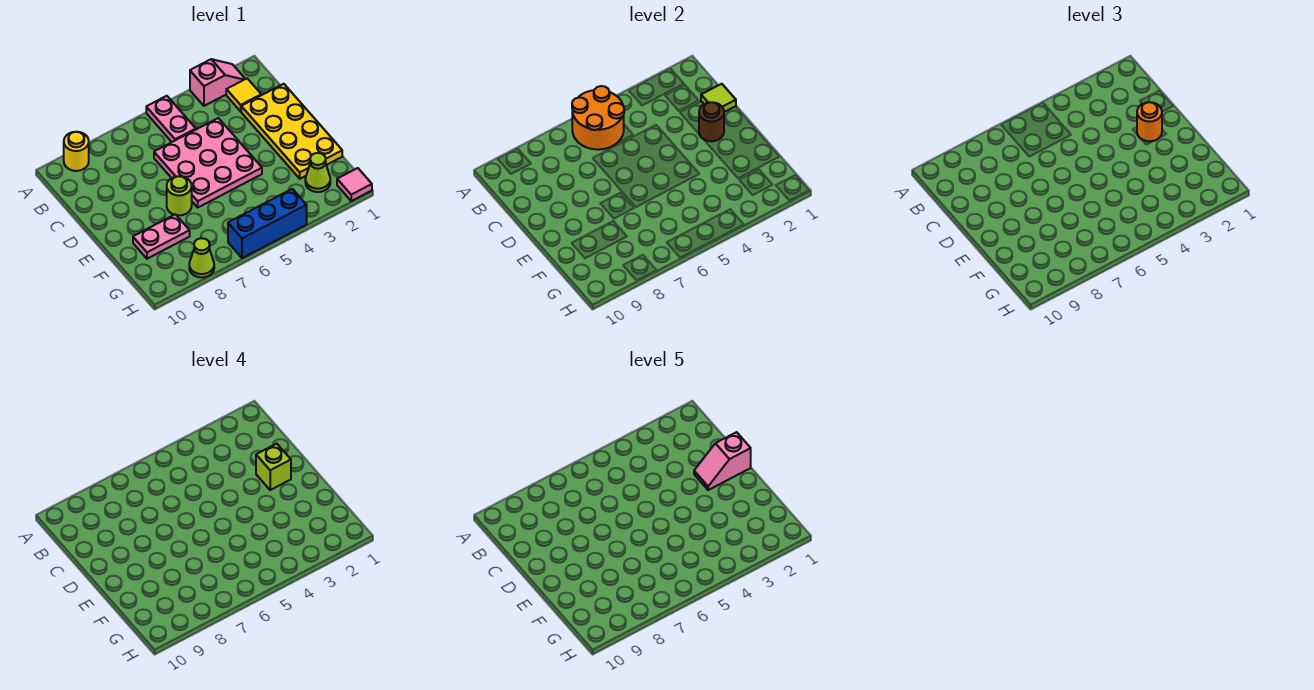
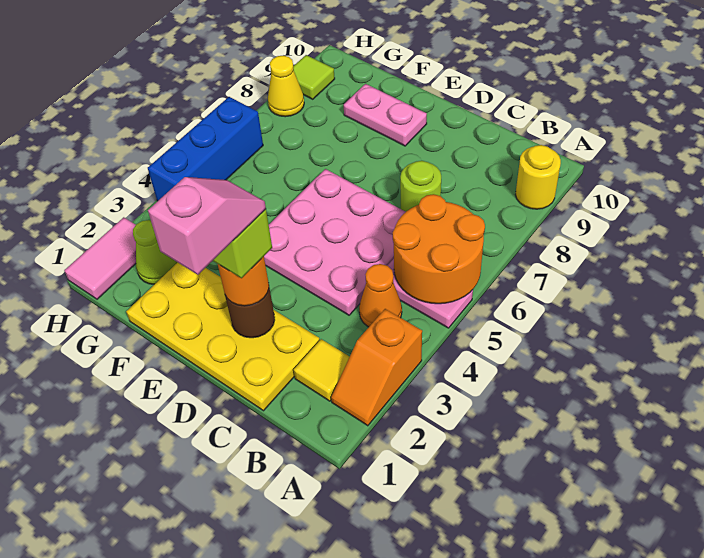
pink 1x2 slope [190,59,245,106] -> orange 1x2 slope [331,309,422,426]
none -> orange 1x1 cone [359,264,402,327]
lime 1x1 tile [701,84,736,112] -> lime 1x1 tile moved to [293,55,335,99]
lime 1x1 round brick [167,176,192,215] -> lime 1x1 round brick moved to [400,161,441,212]
pink 1x2 plate [133,214,190,259] -> pink 1x2 plate turned to [344,84,427,146]
pink 1x1 tile [337,168,372,201] -> pink 1x2 tile [64,217,136,299]
lime 1x1 cone [189,238,214,277] -> yellow 1x1 cone [268,56,304,117]

